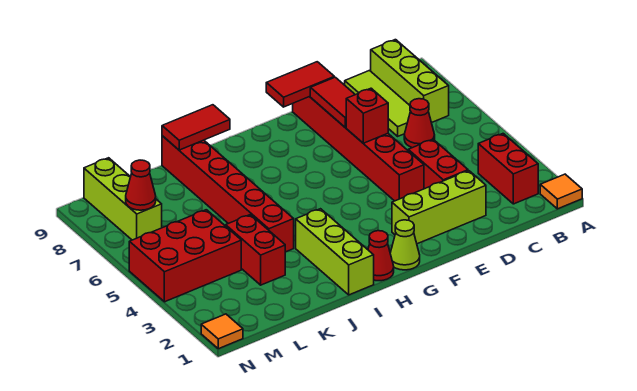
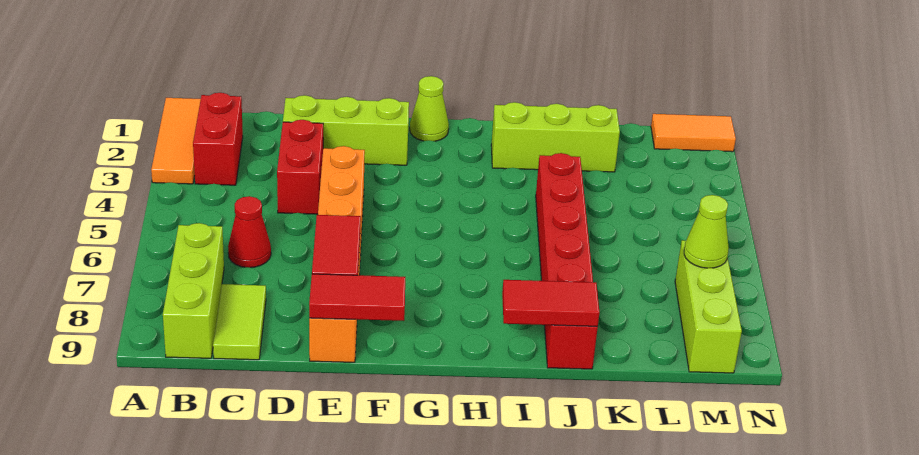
orange 1x1 tile [540,174,582,209] -> orange 1x3 tile [151,98,201,184]
lime 1x3 tile [345,71,410,136] -> lime 1x2 tile [213,284,266,360]
red 1x6 brick [293,97,424,201] -> orange 1x6 brick [309,146,365,362]
red 1x1 brick [346,88,388,143] -> none
red 1x1 cone [368,231,394,281] -> none
lime 1x3 brick [296,209,374,295] -> lime 1x3 brick turned to [491,102,620,172]
red 1x2 brick [226,215,285,285] -> none
red 2x3 brick [129,210,241,302] -> none
red 1x1 cone [126,160,156,210] -> lime 1x1 cone [684,195,729,268]
orange 1x1 tile [201,314,243,349] -> orange 1x2 tile [651,114,736,152]

